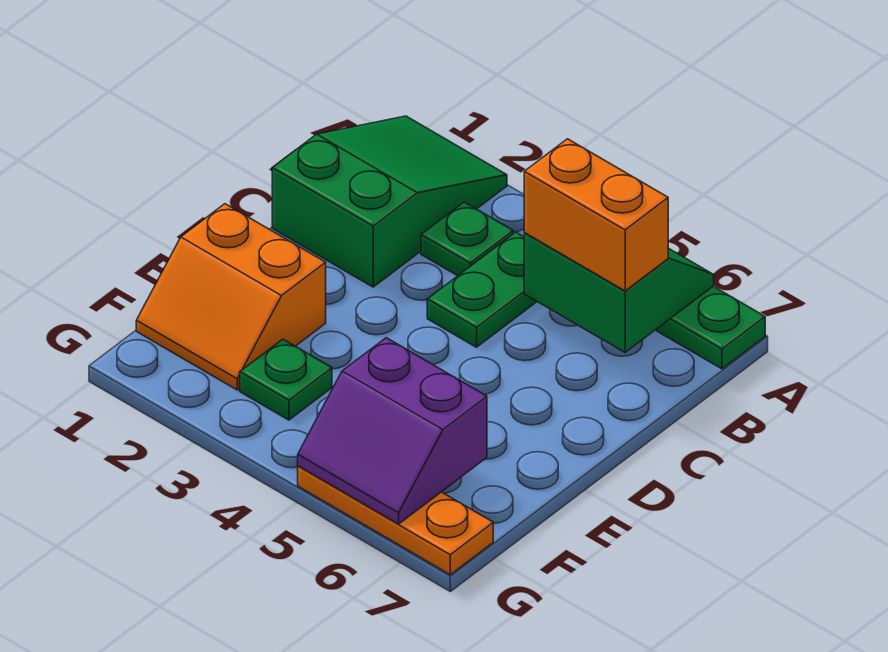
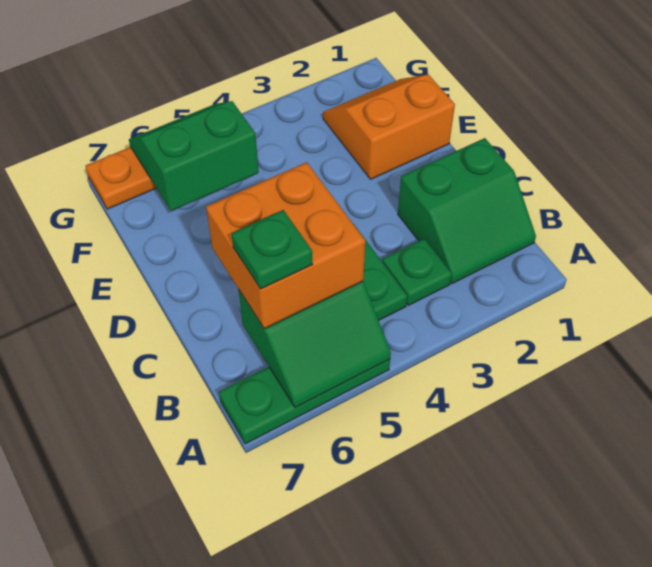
green 2x3 slope [272,116,507,287] -> green 2x2 slope [398,138,536,284]
orange 1x2 brick [524,139,668,291] -> orange 2x2 brick [206,162,365,329]
green 1x1 plate [240,339,332,420] -> green 1x1 plate moved to [232,210,313,289]
purple 2x2 slope [298,338,487,524] -> green 2x2 slope [129,101,259,211]

